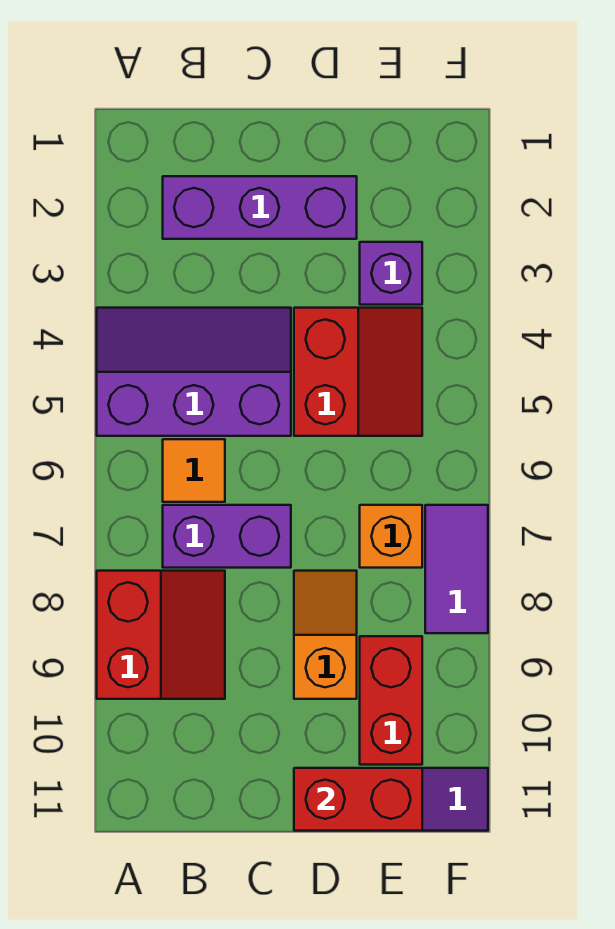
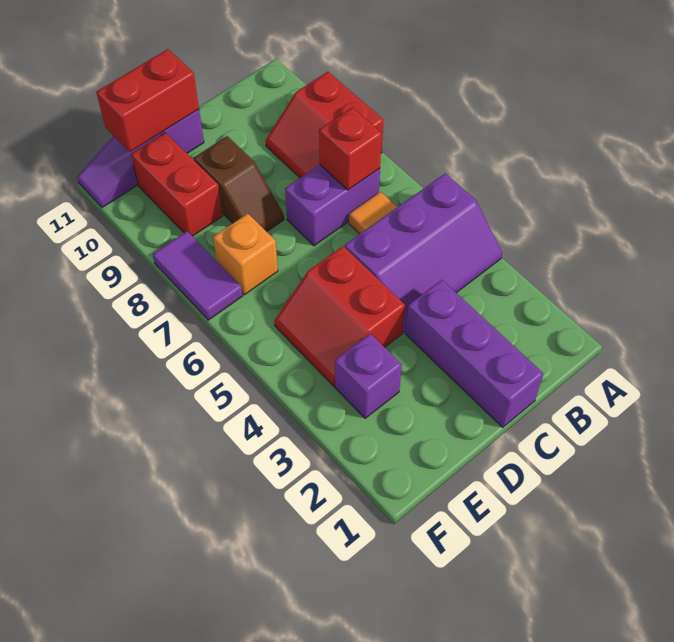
purple 1x3 brick [163,176,357,239] -> purple 1x3 brick turned to [406,280,543,427]
none -> red 1x1 brick [319,107,382,190]
orange 1x2 slope [294,571,357,699] -> brown 1x2 slope [194,136,284,232]

